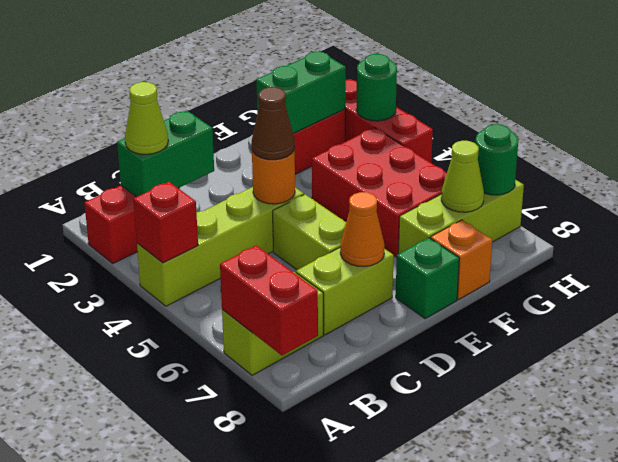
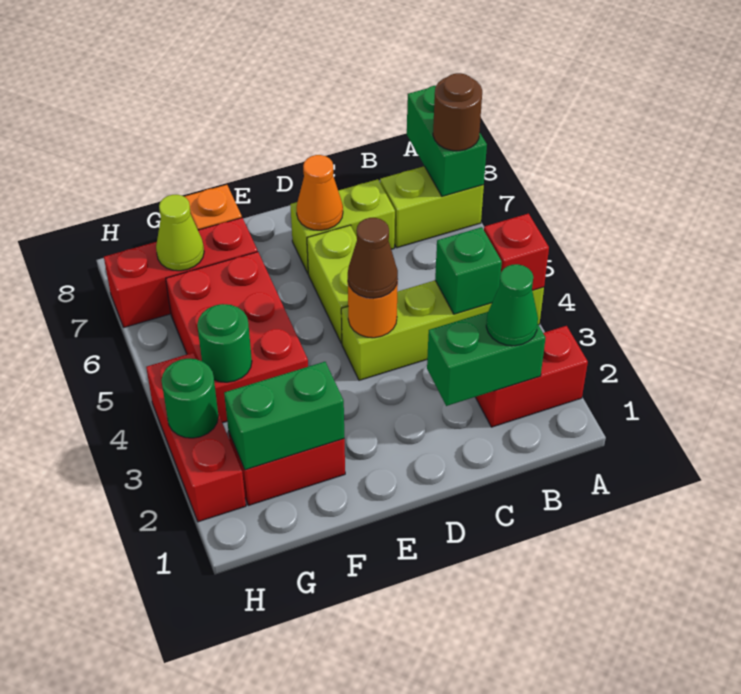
red 1x2 brick [220,245,318,355] -> green 1x2 brick [407,86,487,197]
none -> brown 1x1 round brick [433,73,482,151]
lime 1x1 cone [125,82,168,154] -> green 1x1 cone [486,264,538,346]
green 1x1 brick [396,238,459,319] -> green 1x1 brick moved to [435,227,502,314]
lime 1x3 brick [398,180,524,254] -> red 1x3 brick [104,218,258,327]
green 1x1 round brick [476,124,518,195] -> green 1x1 round brick moved to [197,304,252,382]

